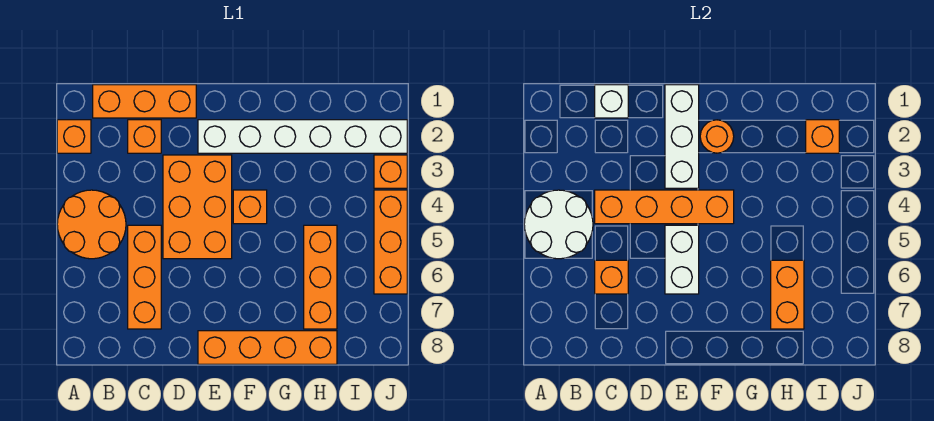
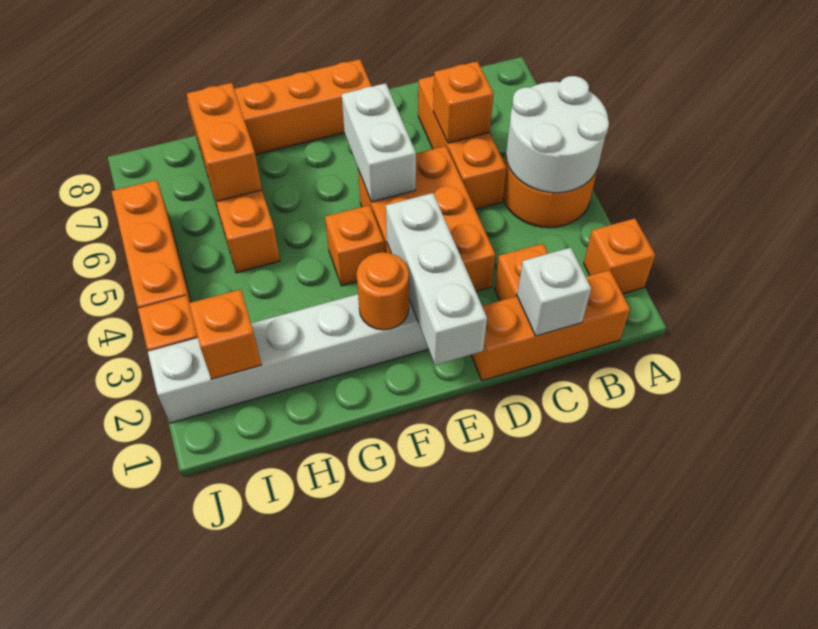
orange 1x4 brick [595,190,734,224] -> none

